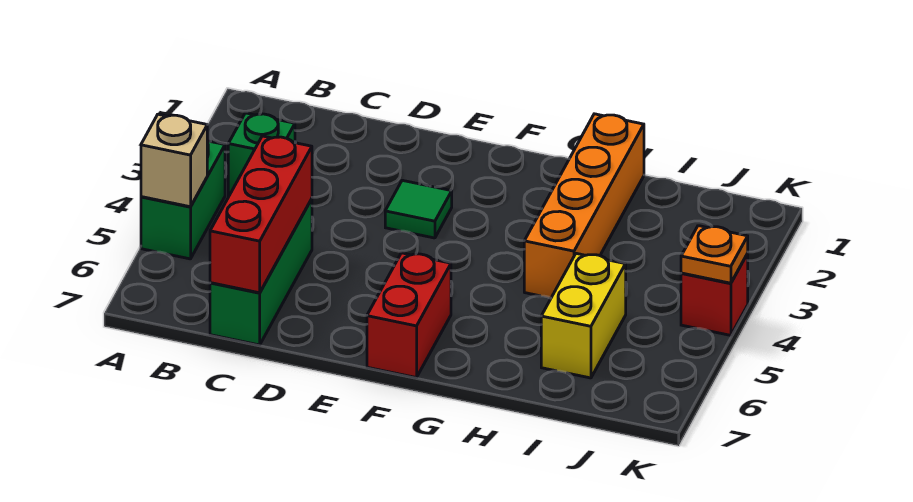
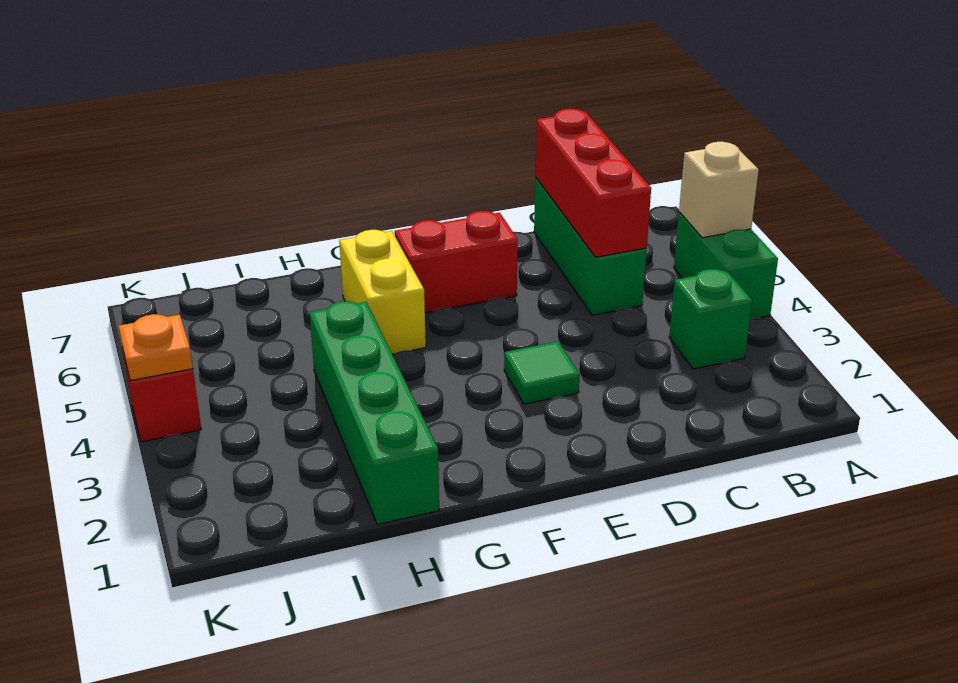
red 1x2 brick [367,253,451,378] -> red 1x2 brick turned to [395,211,518,313]
orange 1x4 brick [524,114,644,298] -> green 1x4 brick [310,301,439,524]
yellow 1x2 brick [541,253,626,378] -> yellow 1x2 brick moved to [339,230,426,354]

